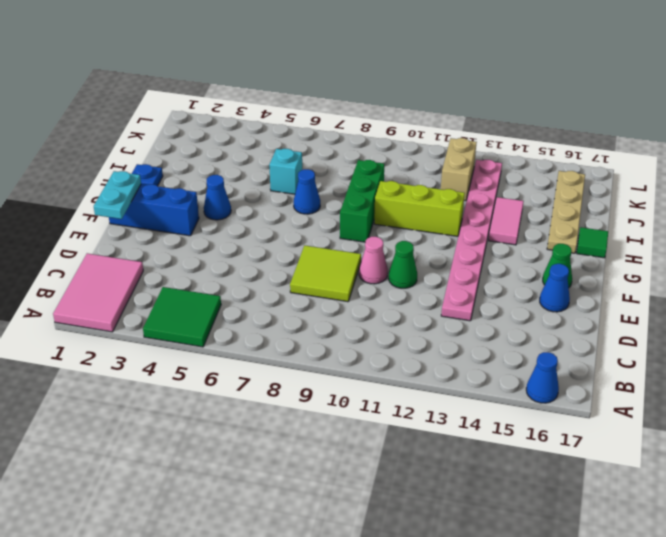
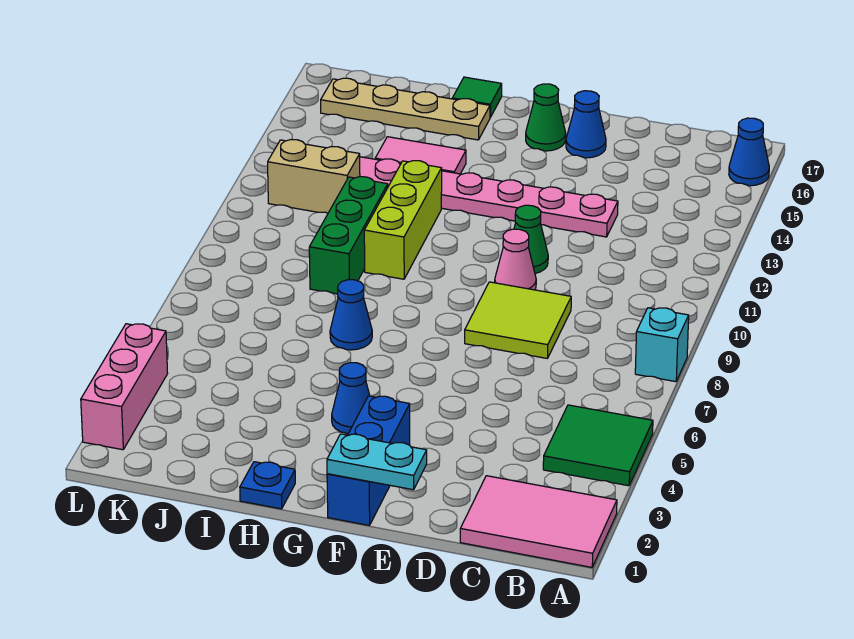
green 1x3 brick [340,160,384,242] -> green 1x3 brick turned to [309,177,388,294]
cyan 1x1 brick [269,149,302,194] -> cyan 1x1 brick moved to [635,308,689,382]
none -> pink 1x3 brick [81,324,168,450]

